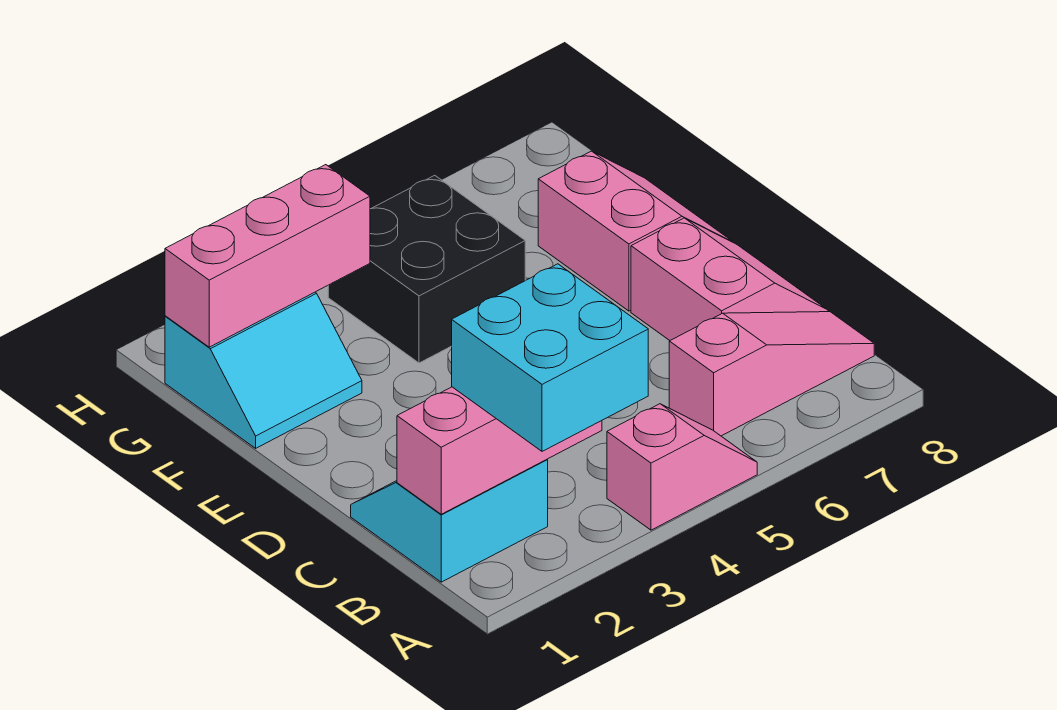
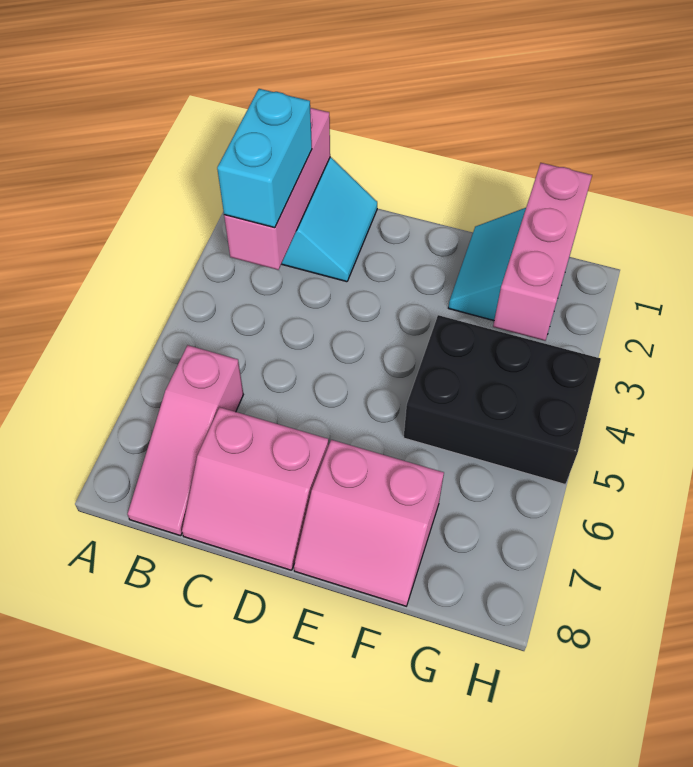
cyan 2x2 brick [452,264,648,451] -> cyan 1x2 brick [217,89,312,228]
pink 1x2 slope [607,404,757,530] -> none
black 2x2 brick [328,175,525,363] -> black 2x3 brick [404,315,601,484]

